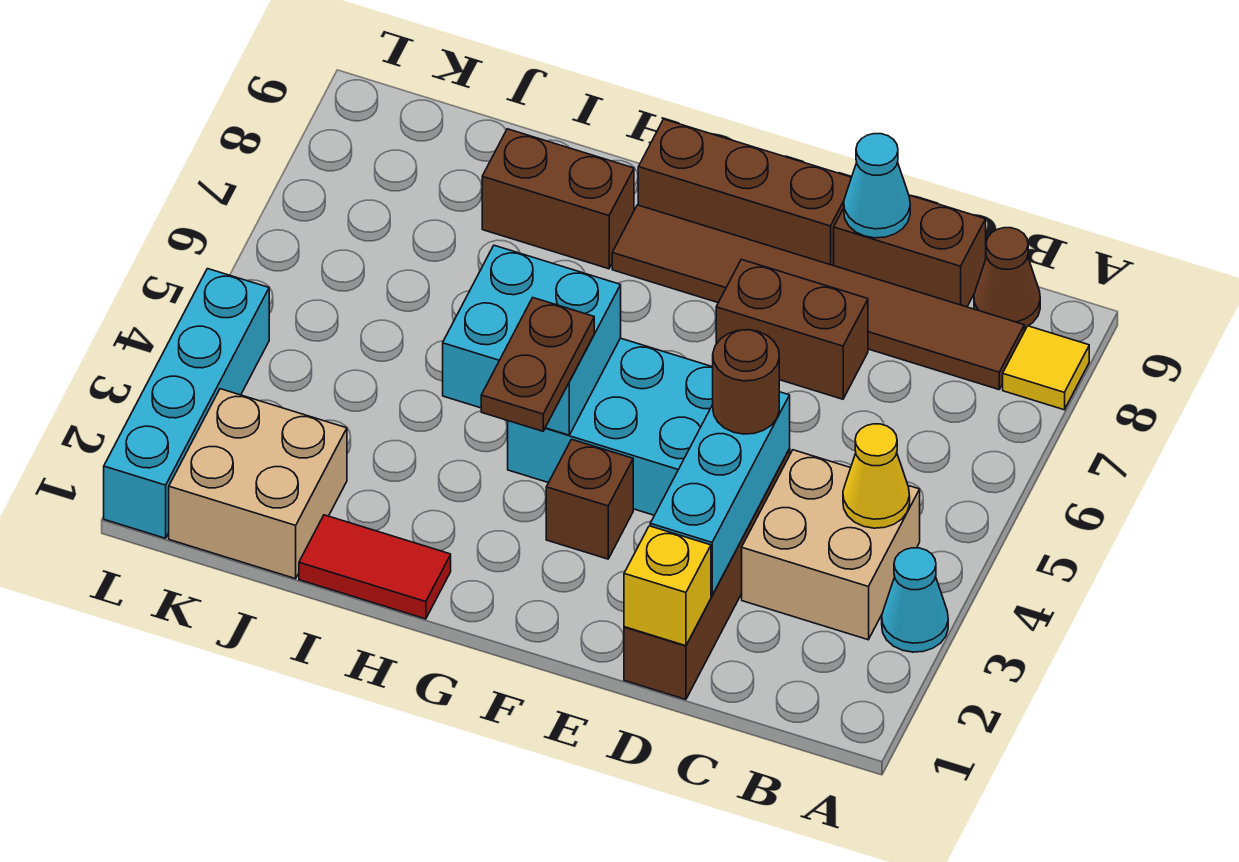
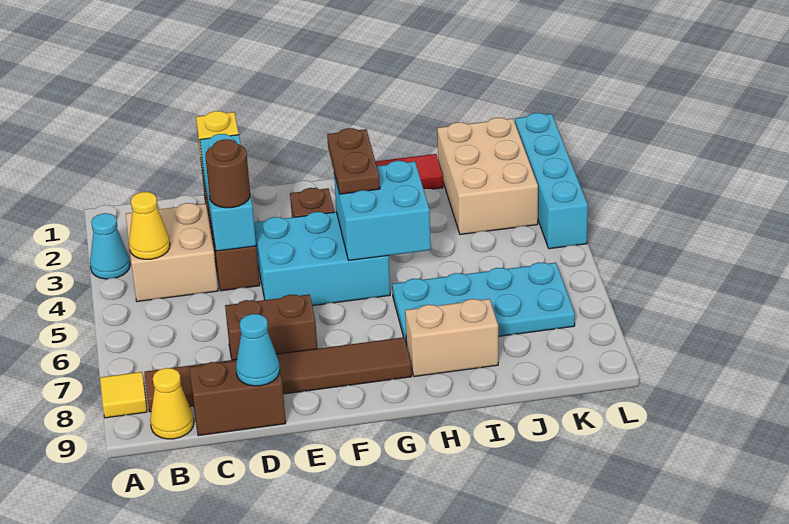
brown 1x1 cone [974,228,1040,328] -> yellow 1x1 cone [150,368,194,439]
brown 1x3 brick [638,119,852,266] -> none
none -> cyan 2x4 plate [392,262,575,345]
brown 1x2 brick [482,129,634,269] -> tan 1x2 brick [405,299,498,377]
tan 2x2 brick [169,389,347,579] -> tan 2x3 brick [437,118,538,235]

